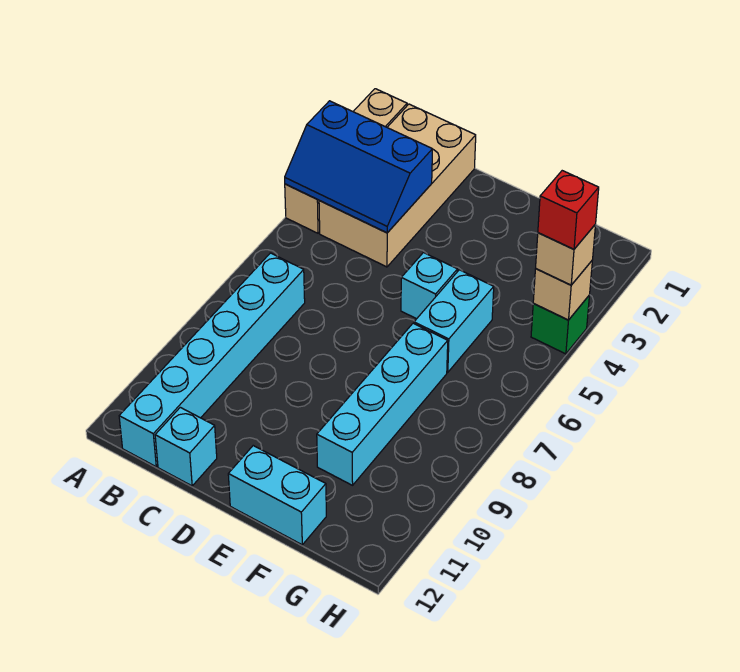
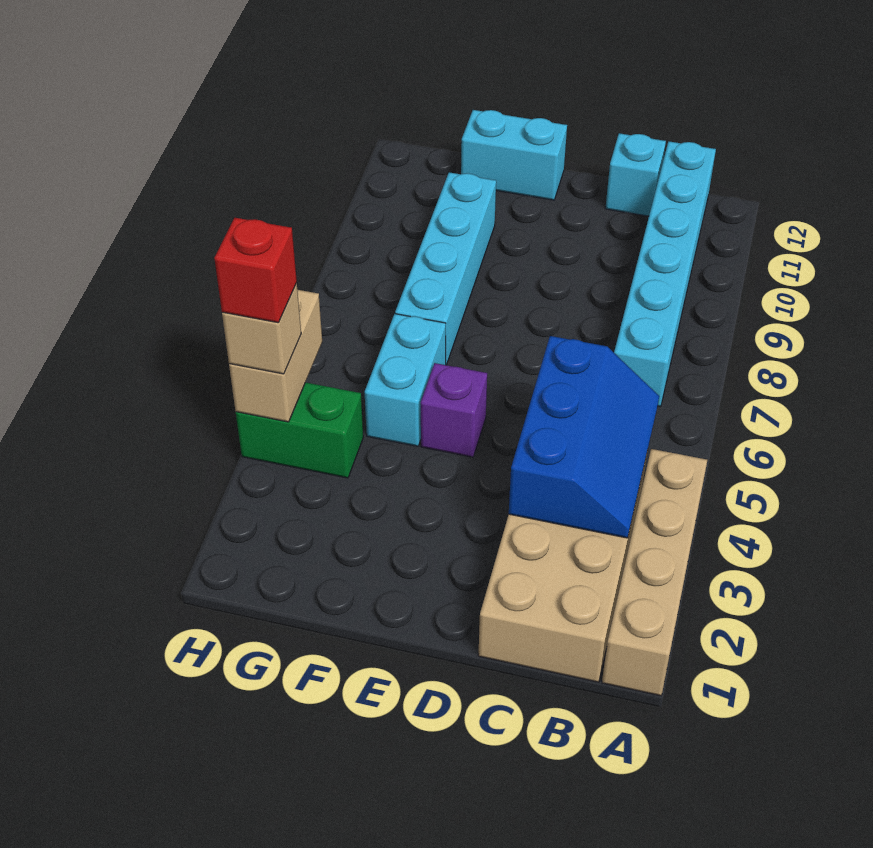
blue 2x3 slope [285,101,432,233] -> blue 2x3 slope turned to [509,336,659,538]
cyan 1x1 brick [401,253,458,319] -> purple 1x1 brick [421,363,487,457]
green 1x1 brick [531,296,589,354] -> green 1x2 brick [236,382,363,478]
tan 1x1 brick [533,261,592,320] -> tan 1x2 brick [229,290,322,422]

